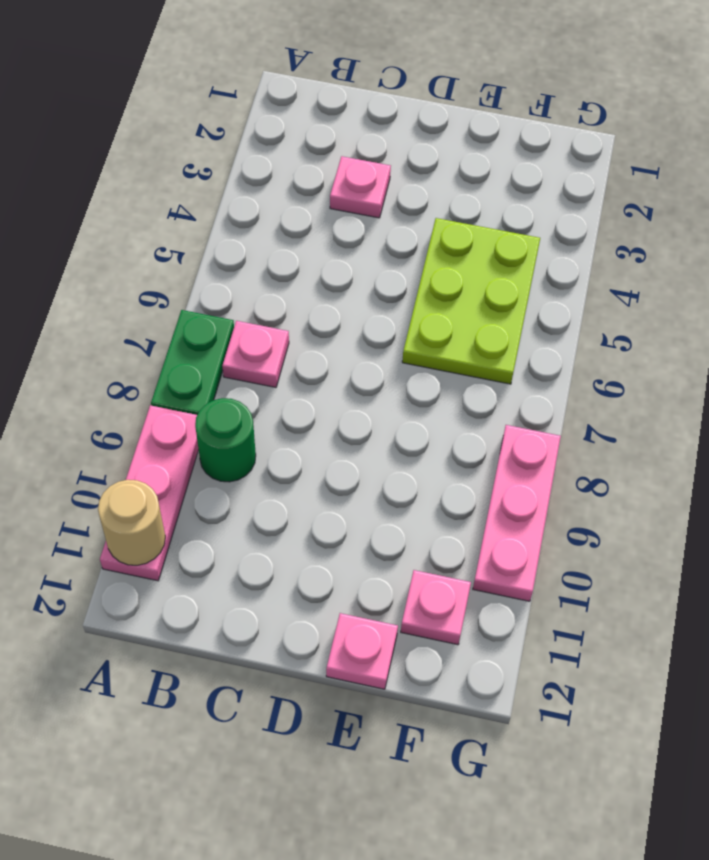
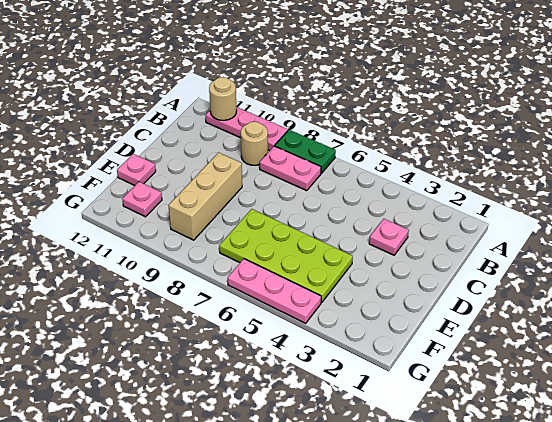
pink 1x1 plate [222,321,289,387] -> pink 1x2 plate [260,146,321,191]
green 1x1 round brick [195,398,256,482] -> tan 1x1 round brick [241,122,268,165]
none -> tan 1x3 brick [168,153,242,240]
lime 2x3 plate [402,218,540,384] -> lime 2x4 plate [219,209,353,303]
pink 1x3 plate [473,425,561,601] -> pink 1x3 plate moved to [228,259,321,323]

